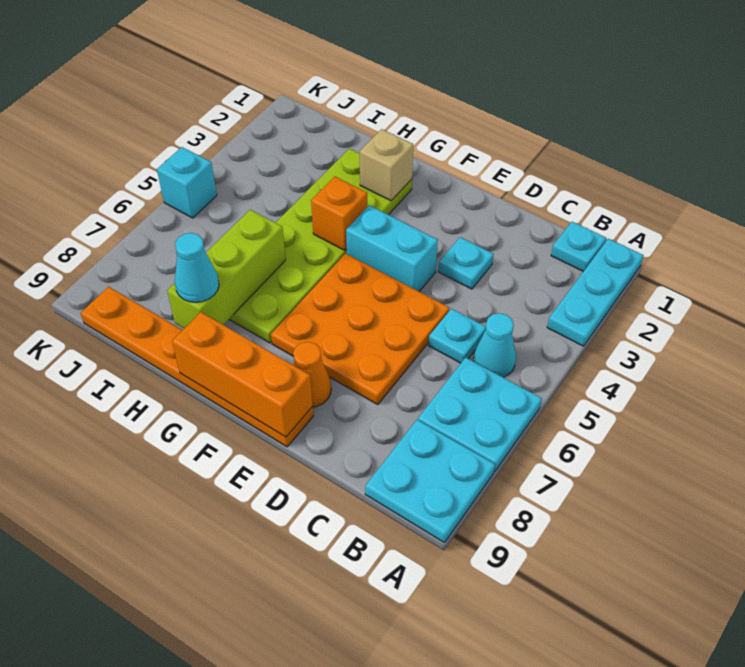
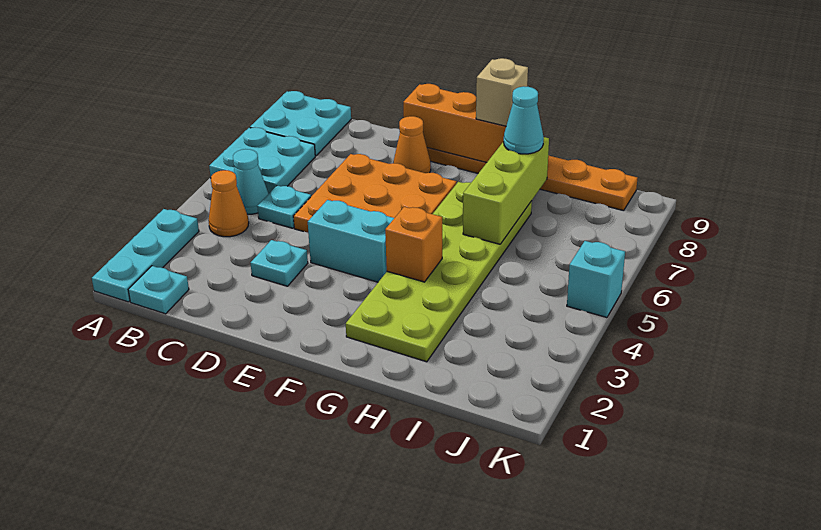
none -> orange 1x1 cone [208,170,249,237]
tan 1x1 brick [359,129,413,201] -> tan 1x1 brick moved to [476,58,528,126]

